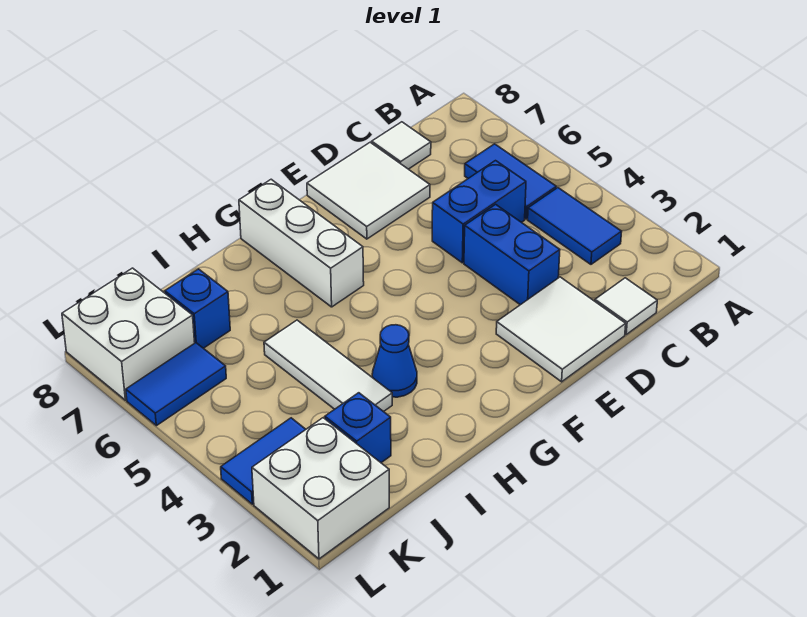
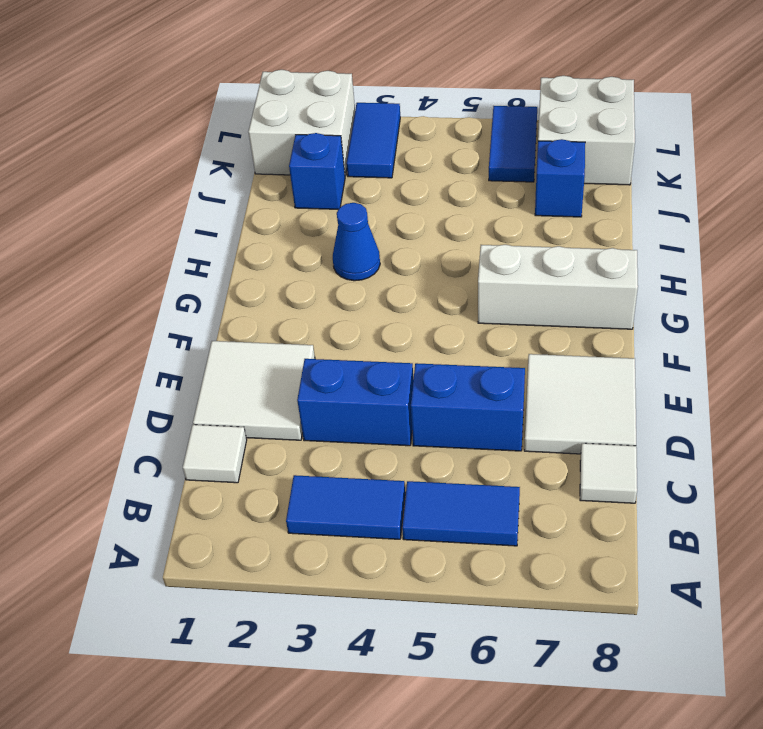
blue 1x2 brick [432,161,526,263] -> blue 1x2 brick turned to [411,363,525,451]
white 1x3 tile [264,320,392,412] -> none

